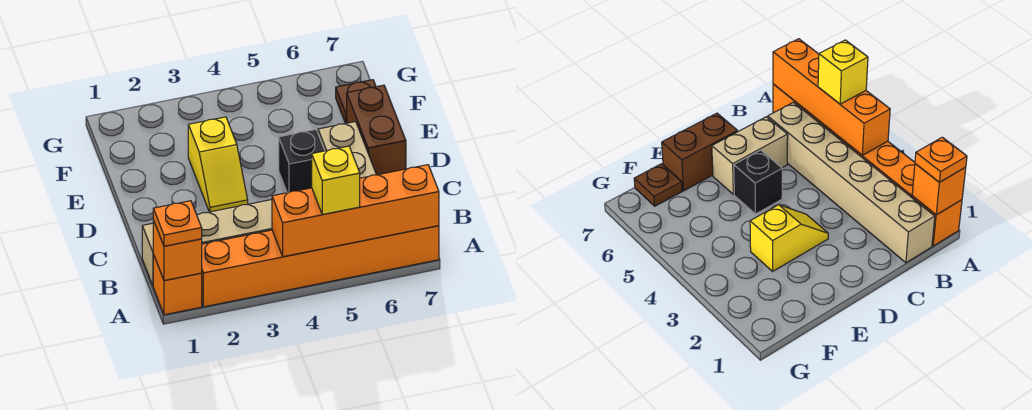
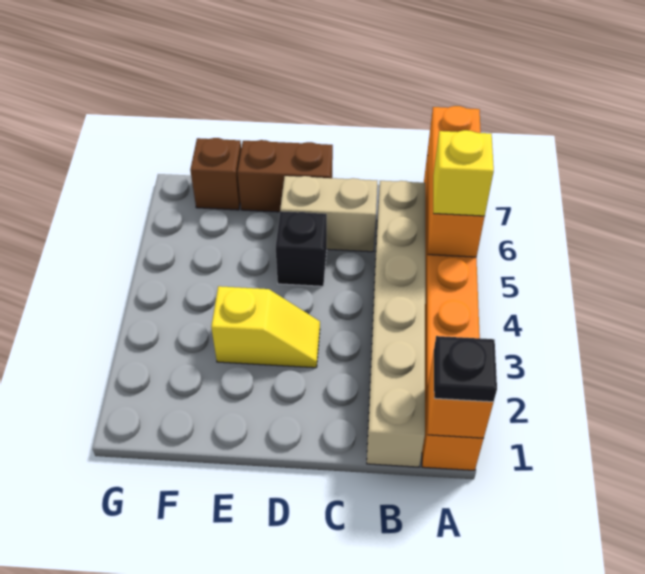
orange 1x1 plate [153,201,202,246] -> black 1x1 plate [434,336,497,402]
orange 1x4 brick [272,165,439,257] -> orange 1x3 brick [428,106,485,257]
brown 1x1 plate [336,80,376,123] -> brown 1x1 brick [190,138,241,210]

